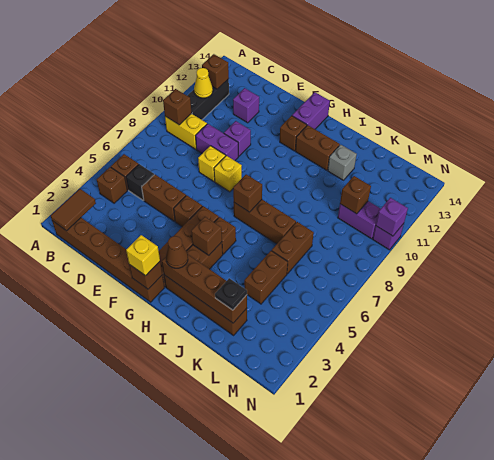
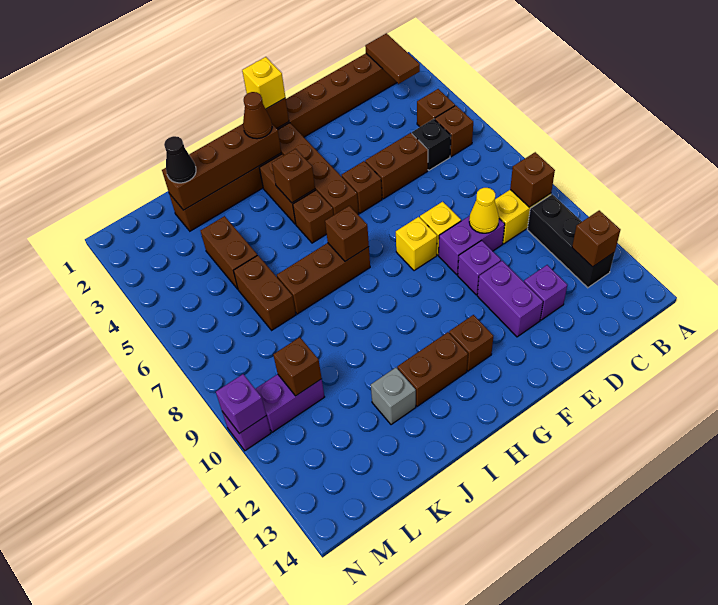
yellow 1x1 cone [194,68,213,98] -> yellow 1x1 cone moved to [469,188,499,233]
purple 1x2 brick [292,92,330,129] -> purple 1x2 brick moved to [477,261,543,337]
black 1x1 plate [215,278,247,310] -> black 1x1 cone [164,136,196,183]

